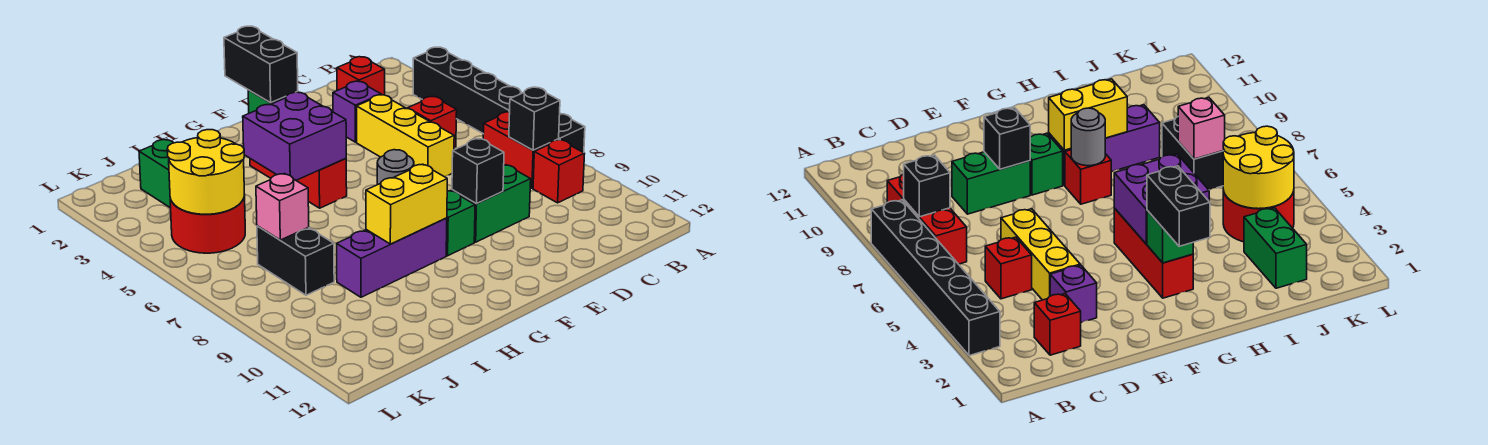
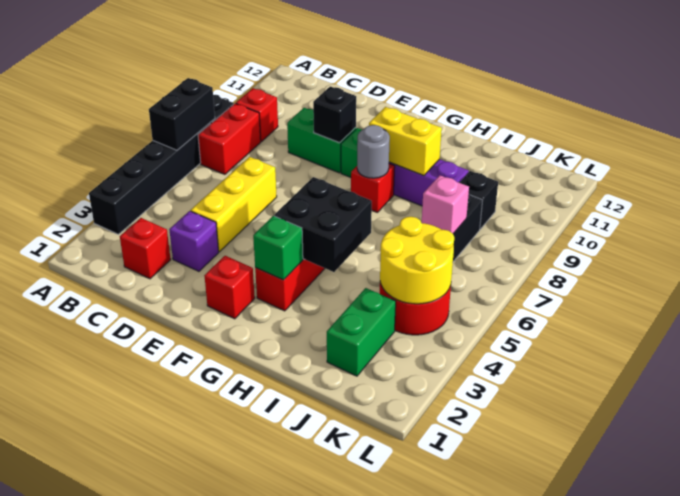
black 1x1 brick [509,87,560,150] -> black 1x1 brick moved to [460,171,498,229]
red 1x1 brick [408,97,457,147] -> red 1x1 brick moved to [204,256,255,319]
black 1x2 brick [224,26,298,103] -> black 1x2 brick moved to [149,78,215,150]
purple 2x2 brick [243,92,346,180] -> black 2x2 brick [274,177,372,272]

